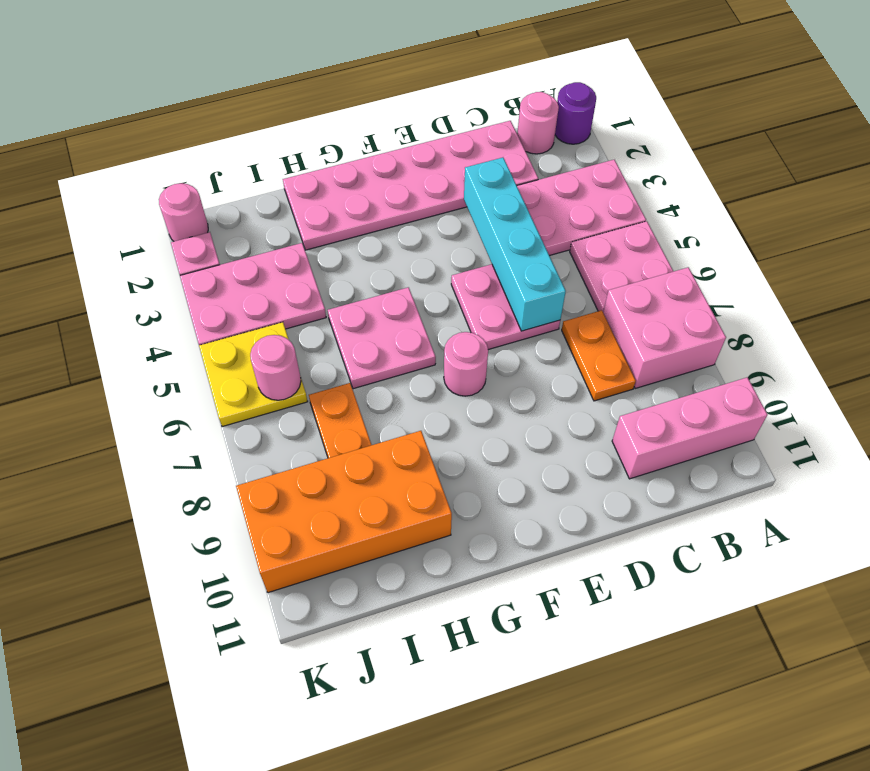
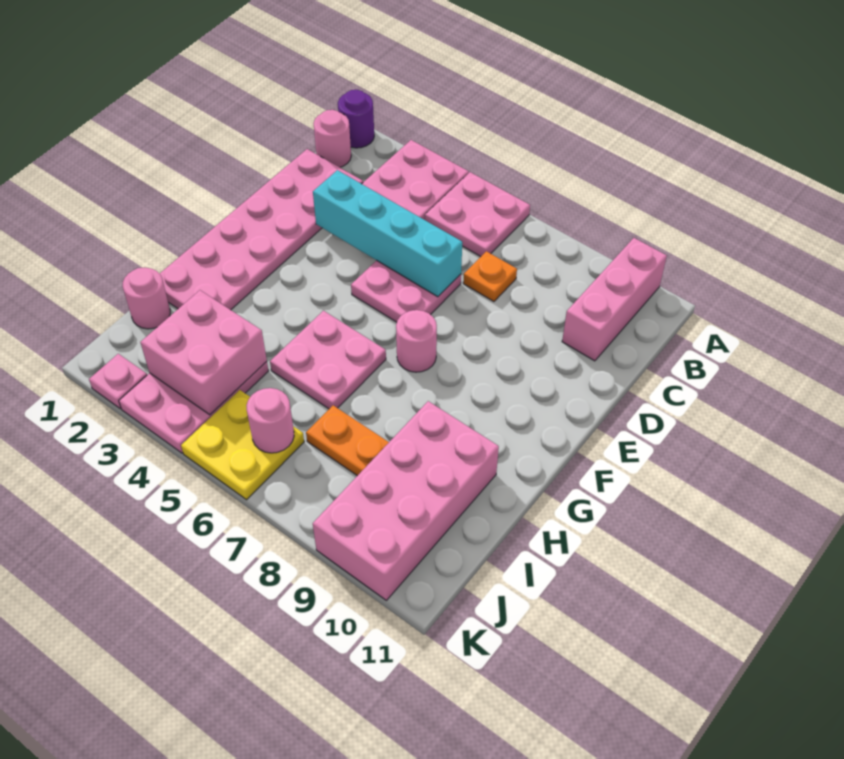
pink 2x2 brick [603,267,726,388] -> pink 2x2 brick moved to [140,290,267,415]
orange 1x2 plate [562,310,636,401] -> orange 1x1 plate [463,251,517,302]
orange 2x4 brick [236,431,452,593] -> pink 2x4 brick [313,401,499,600]
pink 1x1 round brick [159,183,208,241] -> pink 1x1 round brick moved to [123,268,170,329]

